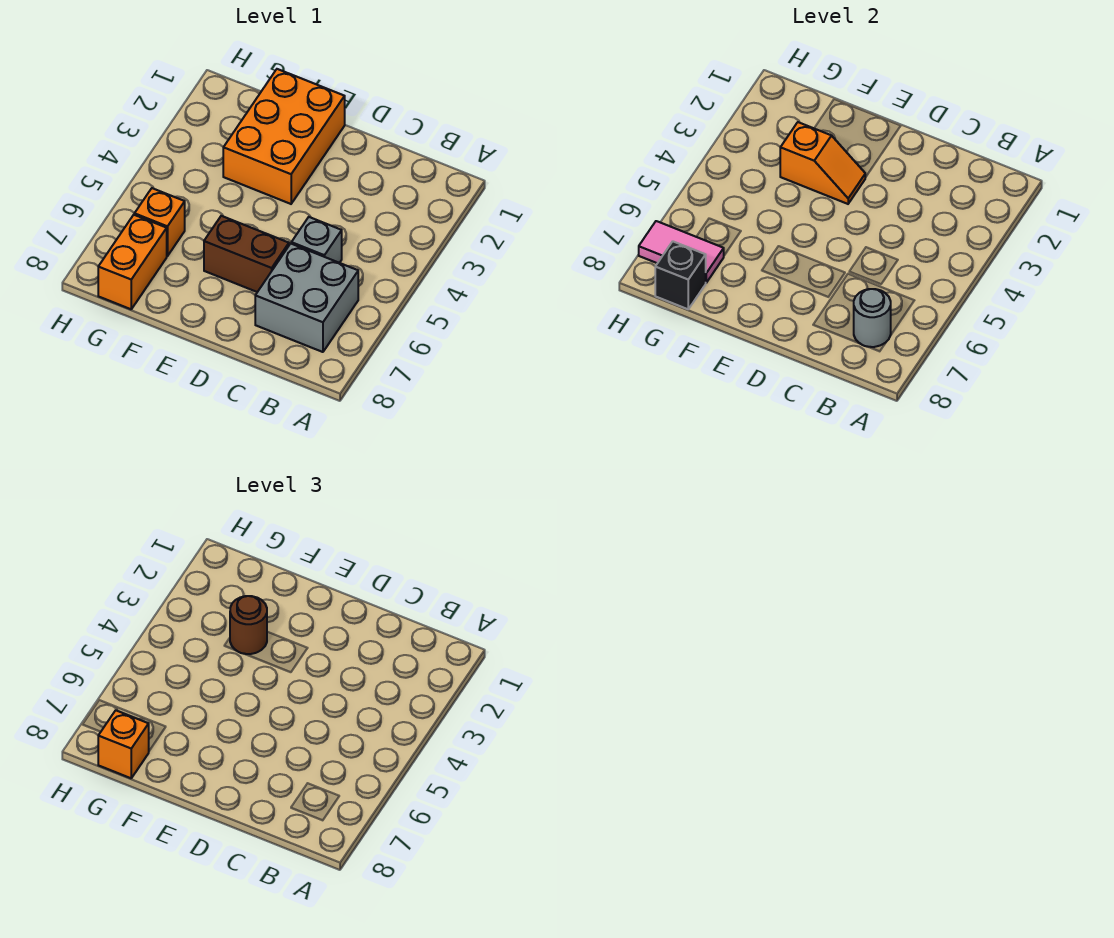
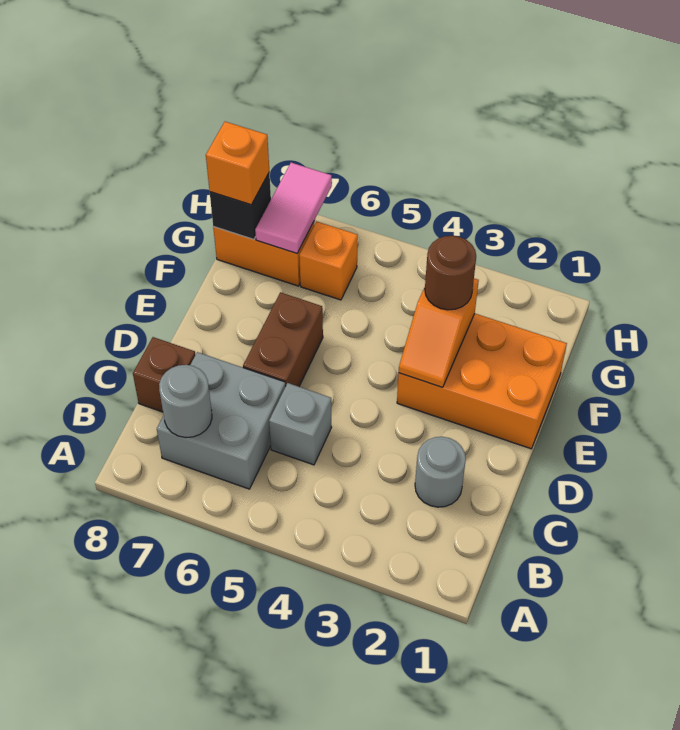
none -> grey 1x1 round brick [415,437,466,507]
none -> brown 1x1 brick [133,337,195,412]

